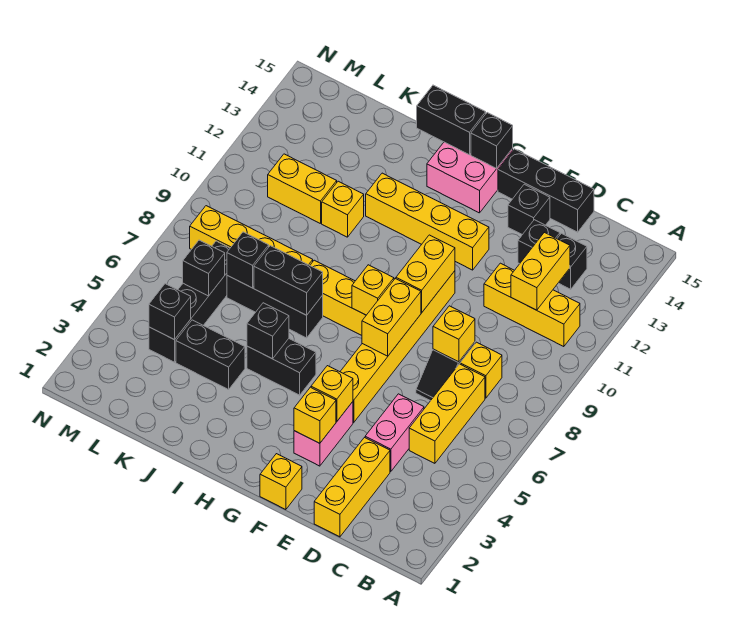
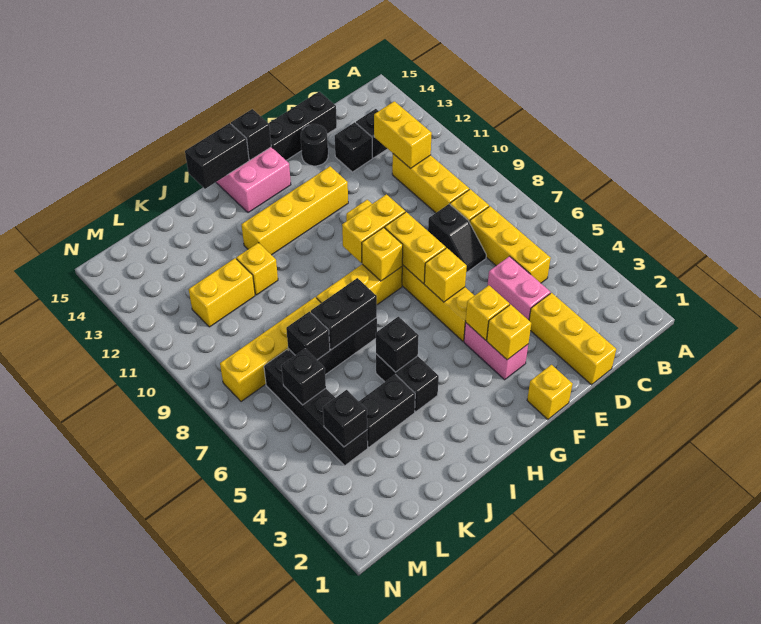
yellow 1x3 brick [484,263,580,347] -> yellow 1x3 brick turned to [392,154,469,213]
yellow 1x1 brick [433,306,475,362] -> yellow 1x1 brick moved to [424,248,467,302]
black 1x1 brick [508,184,550,235] -> black 1x1 round brick [301,124,328,166]
yellow 1x2 brick [396,235,455,313] -> yellow 1x2 brick turned to [342,194,405,263]
black 1x2 brick [247,339,316,395] -> black 1x2 brick turned to [376,354,439,412]

